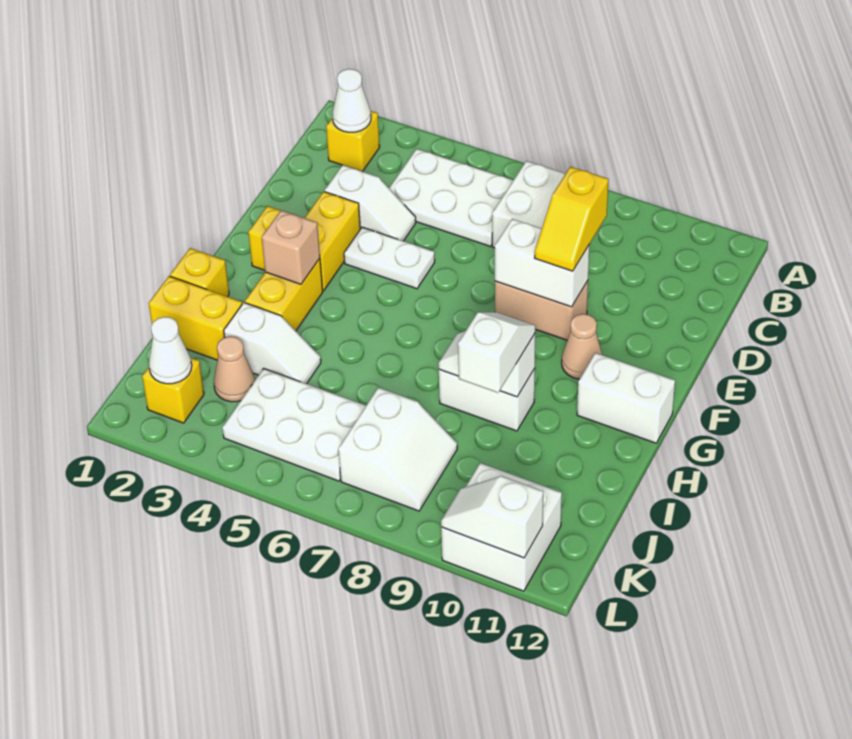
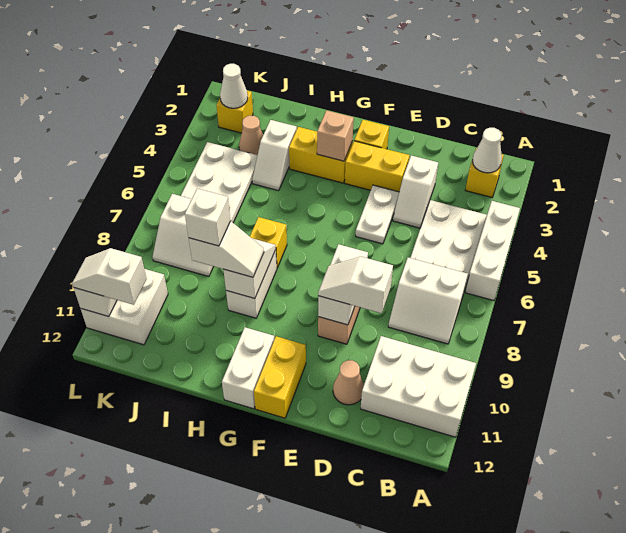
none -> white 1x3 brick [466,201,520,301]
none -> white 2x3 brick [361,336,476,437]
yellow 1x2 slope [534,167,609,271] -> white 1x2 slope [318,257,393,313]
tan 1x1 cone [562,314,602,379] -> tan 1x1 cone moved to [333,360,364,405]
yellow 1x1 brick [170,248,229,297] -> yellow 1x1 brick moved to [250,217,287,268]
yellow 1x2 brick [149,276,242,360] -> yellow 1x2 brick moved to [254,336,306,418]
none -> white 1x1 brick [185,189,231,246]
none -> white 1x2 slope [72,248,146,305]

